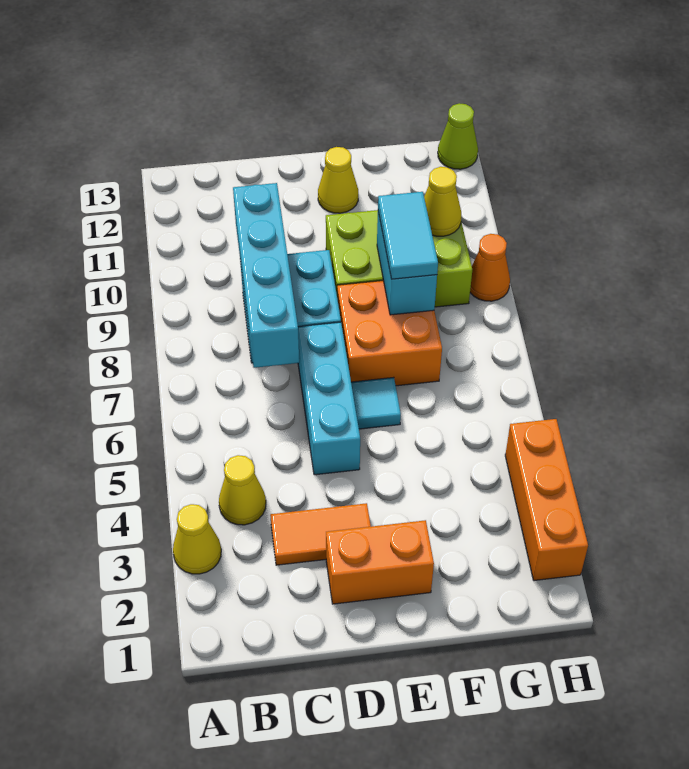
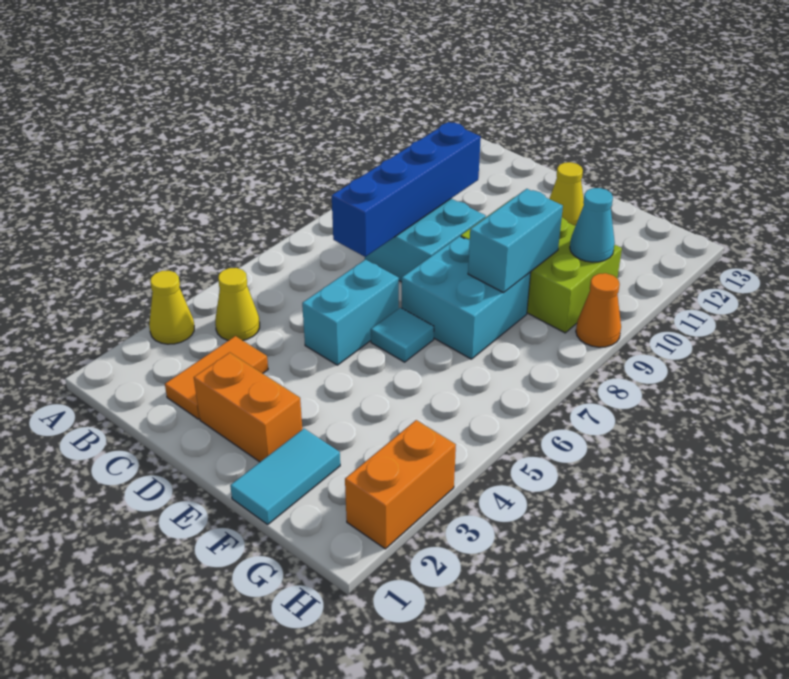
orange 1x2 tile [270,503,371,565] -> orange 1x2 tile turned to [165,336,268,419]
cyan 1x4 brick [233,183,299,368] -> blue 1x4 brick [332,122,481,257]
cyan 1x3 brick [298,322,360,475] -> cyan 1x2 brick [302,260,399,365]
orange 2x2 brick [337,281,442,386] -> cyan 2x2 brick [402,236,531,359]
cyan 1x2 tile [378,192,438,279] -> cyan 1x2 tile moved to [230,429,340,524]
yellow 1x1 cone [424,167,461,236] -> cyan 1x1 cone [570,188,615,262]
orange 1x3 brick [505,419,588,581] -> orange 1x2 brick [345,420,456,549]
lime 1x1 cone [438,103,478,169] -> none

